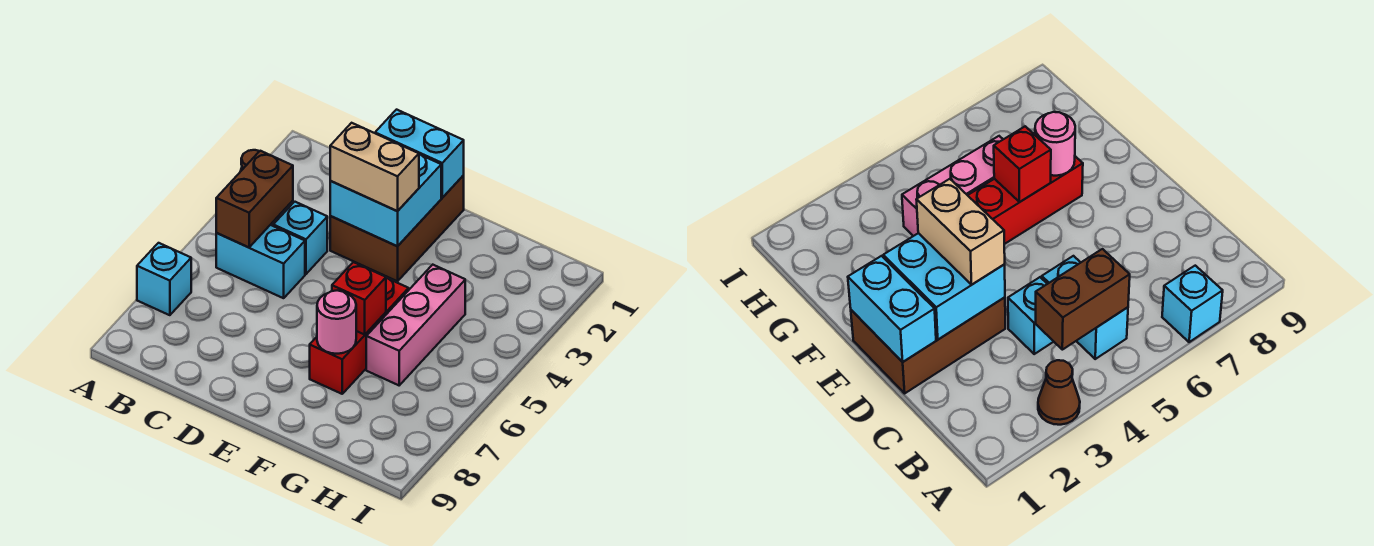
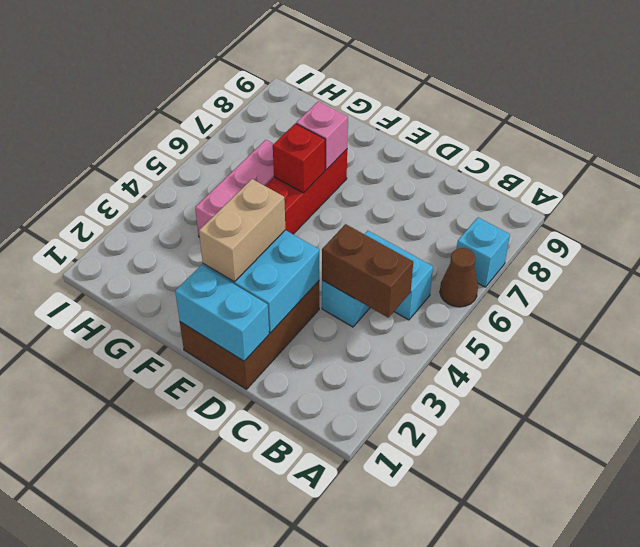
brown 1x1 cone [1038,360,1080,425] -> brown 1x1 cone moved to [440,248,478,307]
brown 1x2 brick [216,151,293,247] -> brown 1x2 brick turned to [322,224,413,318]
tan 1x2 brick [330,123,419,211] -> tan 1x2 brick turned to [199,179,285,282]
pink 1x1 round brick [317,290,356,354] -> pink 1x1 brick [296,101,348,170]

